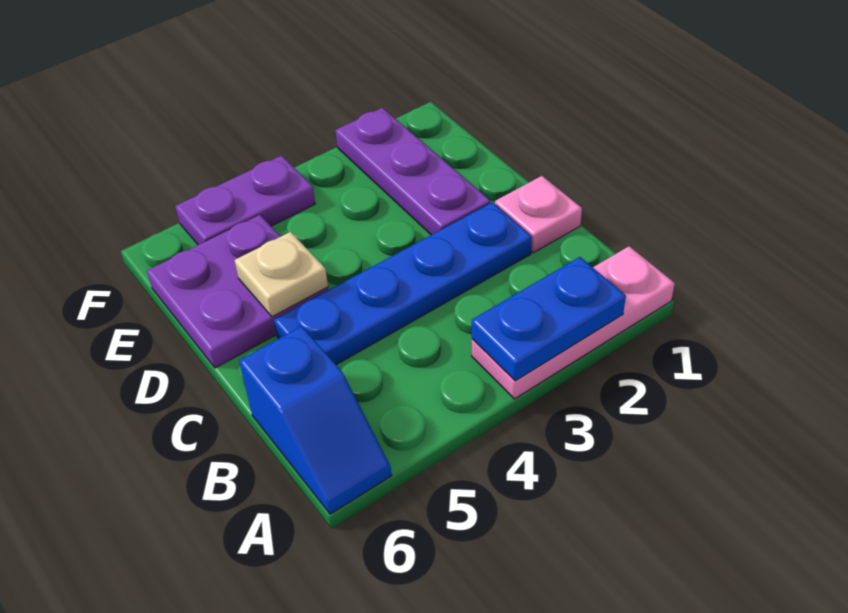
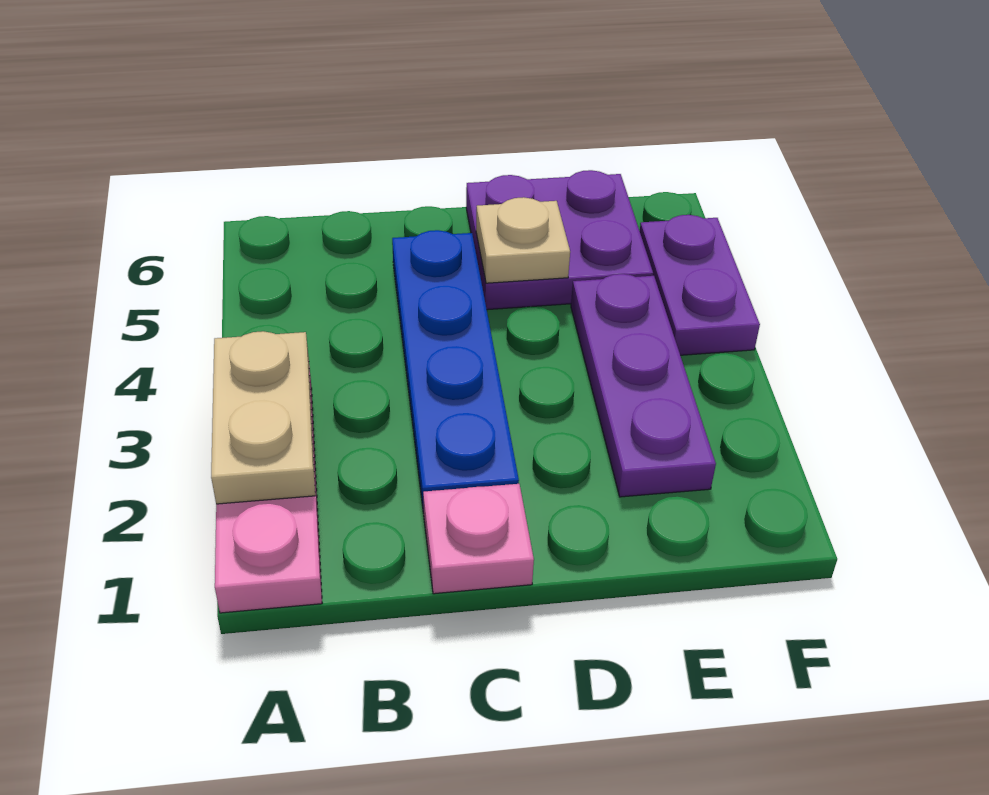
blue 1x2 plate [472,257,626,381] -> tan 1x2 plate [211,331,315,504]
blue 1x2 slope [239,326,392,514] -> none
purple 1x3 plate [336,108,490,235] -> purple 1x3 plate turned to [571,274,716,497]

